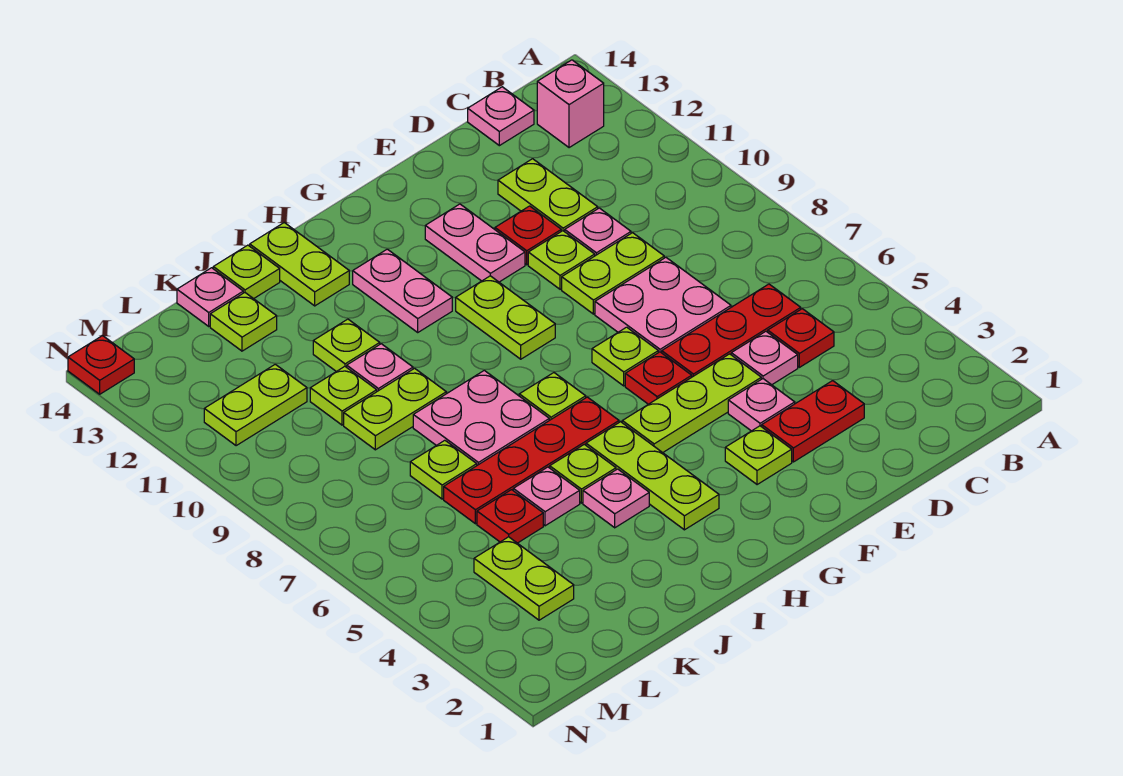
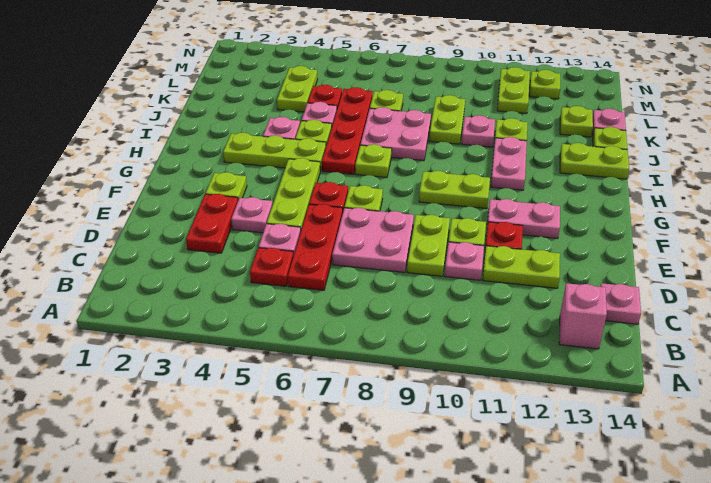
pink 1x2 plate [353,249,452,332] -> pink 1x2 plate turned to [491,137,527,190]
lime 1x1 plate [310,367,377,425] -> lime 1x1 plate moved to [529,70,560,99]
lime 1x2 plate [474,537,574,620] -> lime 1x2 plate turned to [277,66,318,112]
red 1x1 plate [68,336,134,394] -> none

